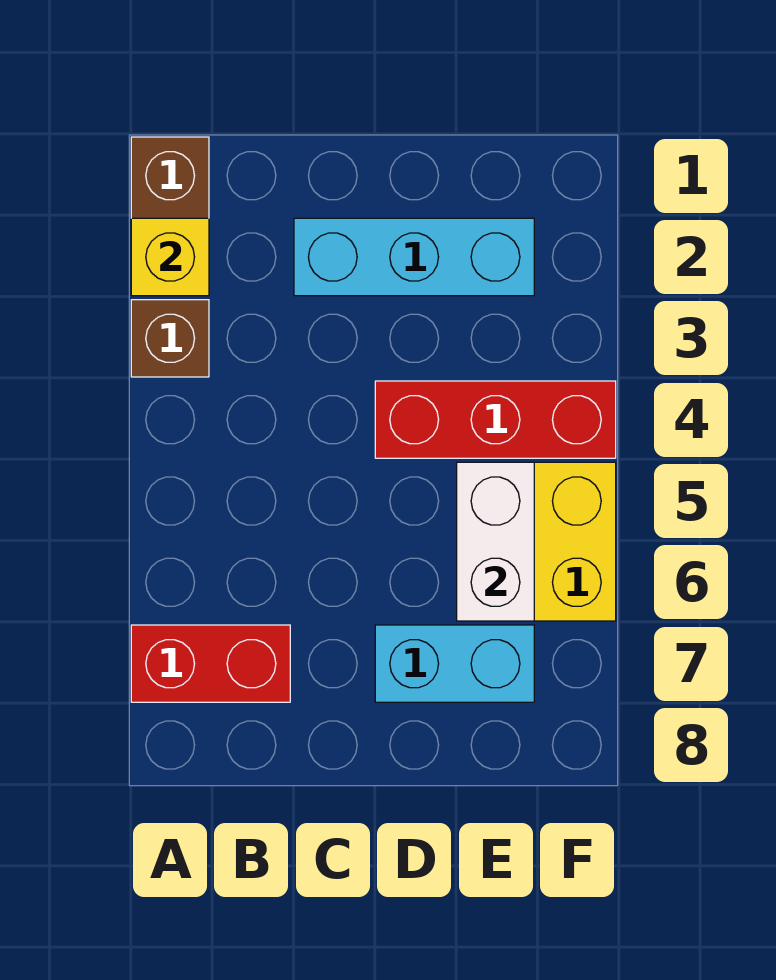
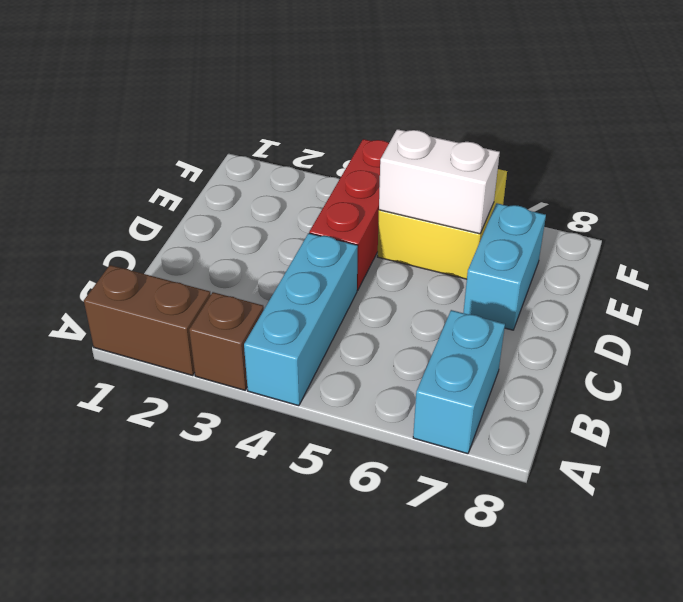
yellow 1x1 brick [131,218,209,296] -> none
red 1x2 brick [131,625,290,702] -> cyan 1x2 brick [413,310,505,454]
cyan 1x3 brick [294,218,534,296] -> cyan 1x3 brick moved to [244,233,358,406]

